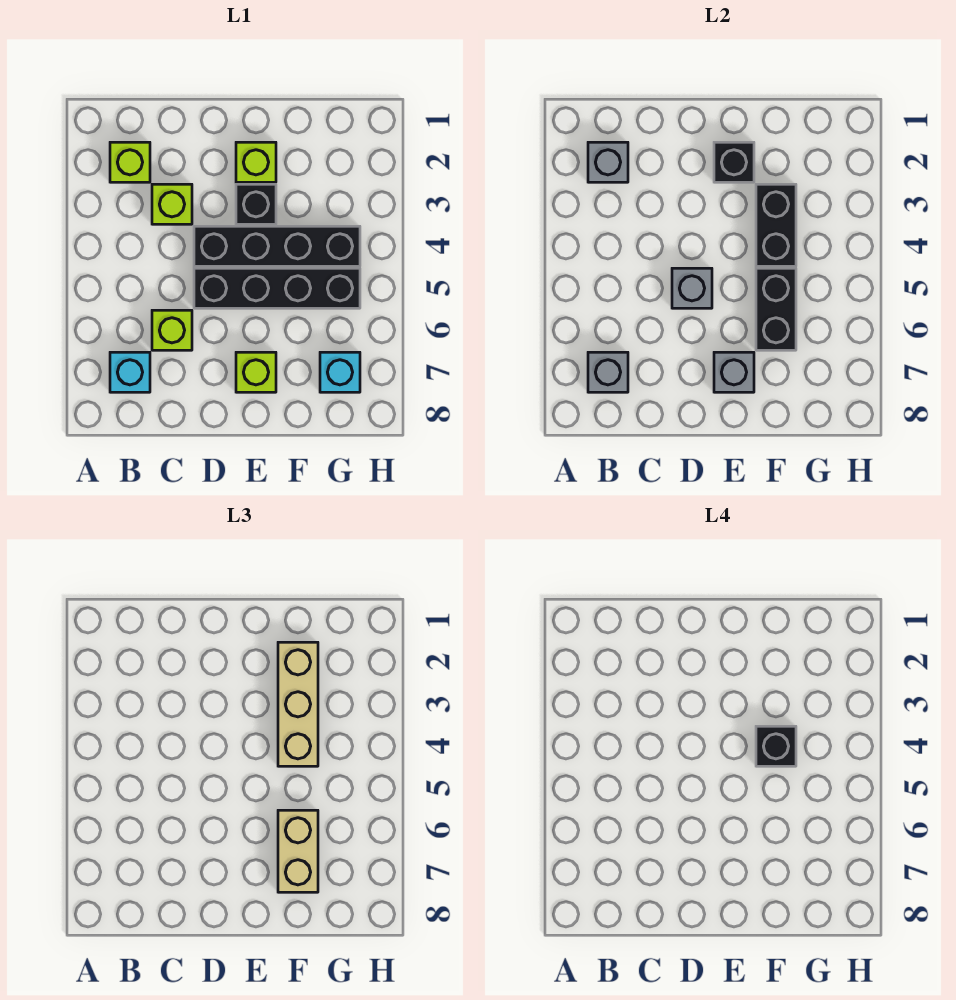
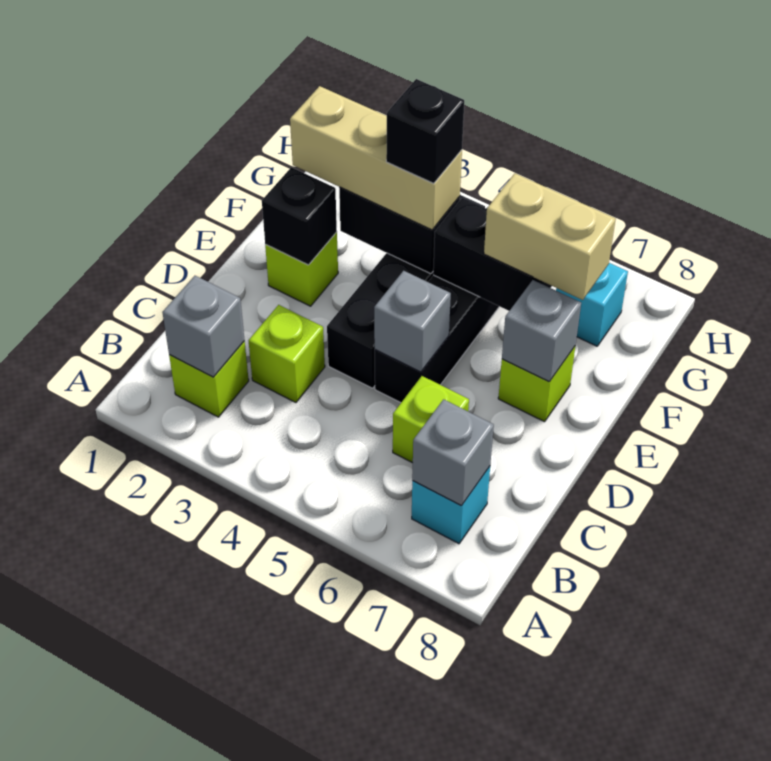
black 1x1 brick [236,184,276,224] -> none

